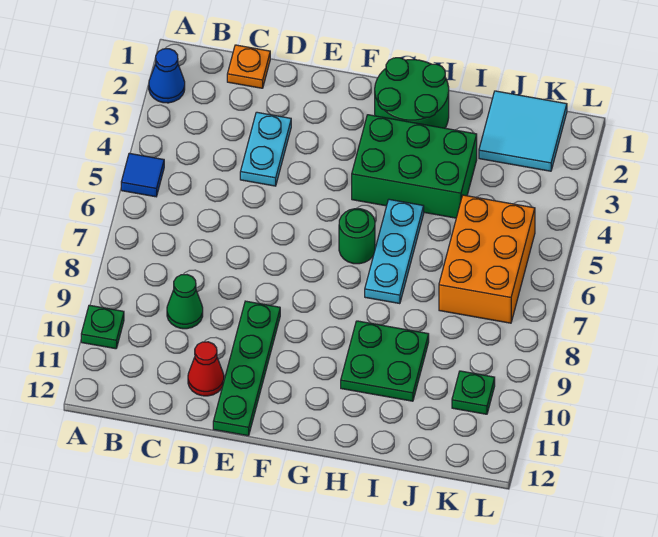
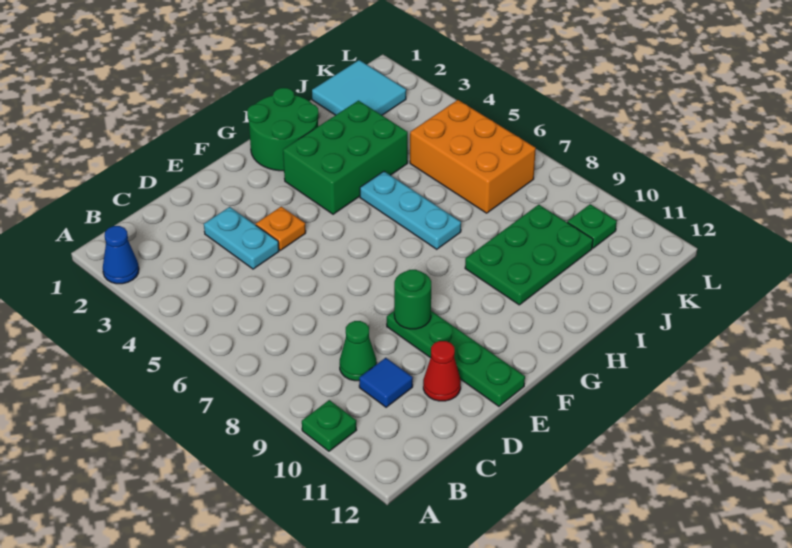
blue 1x1 tile [121,153,164,197] -> blue 1x1 tile moved to [359,358,413,407]
orange 1x1 plate [227,45,270,88] -> orange 1x1 plate moved to [256,207,306,250]
green 1x1 round brick [339,209,375,264] -> green 1x1 round brick moved to [394,270,431,329]
green 2x2 plate [341,321,429,401] -> green 2x3 plate [465,205,593,305]

